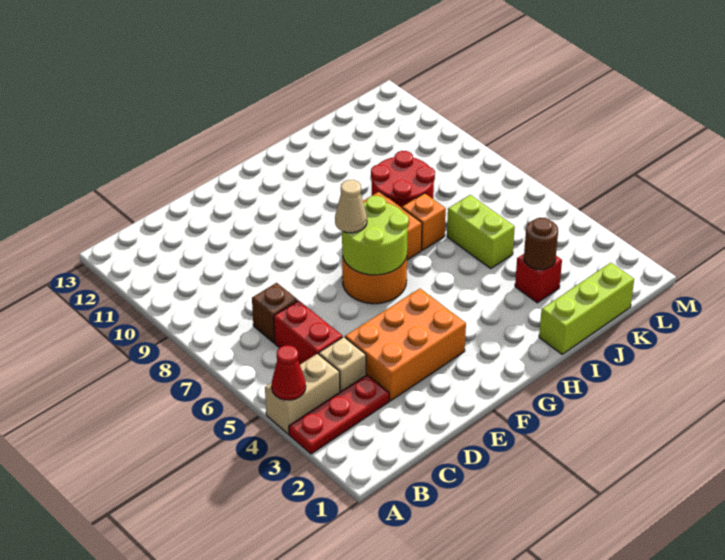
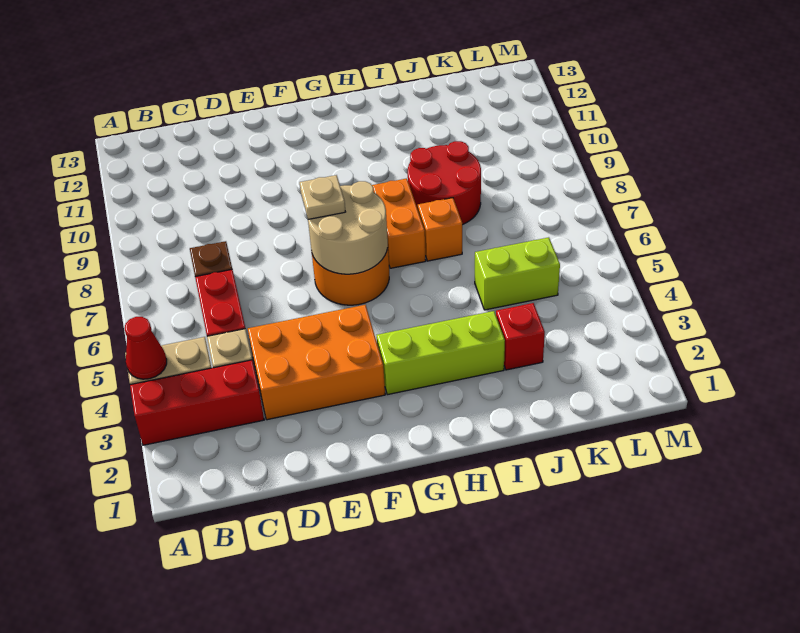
red 1x3 plate [289,375,389,454] -> red 1x3 brick [130,360,264,445]
lime 2x2 round brick [342,196,409,275] -> tan 2x2 round brick [308,181,388,274]
tan 1x1 cone [335,180,367,233] -> tan 1x1 plate [300,175,345,219]
lime 1x3 brick [539,263,634,354] -> lime 1x3 brick moved to [377,311,505,395]
brown 1x1 round brick [524,218,558,270] -> none
lime 1x2 brick [447,195,515,268] -> lime 1x2 brick turned to [475,237,560,310]

